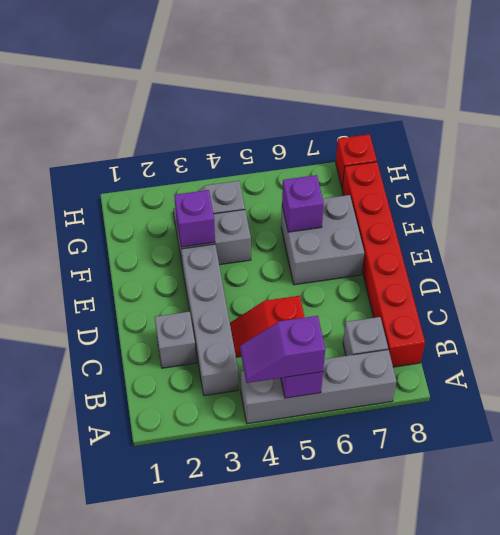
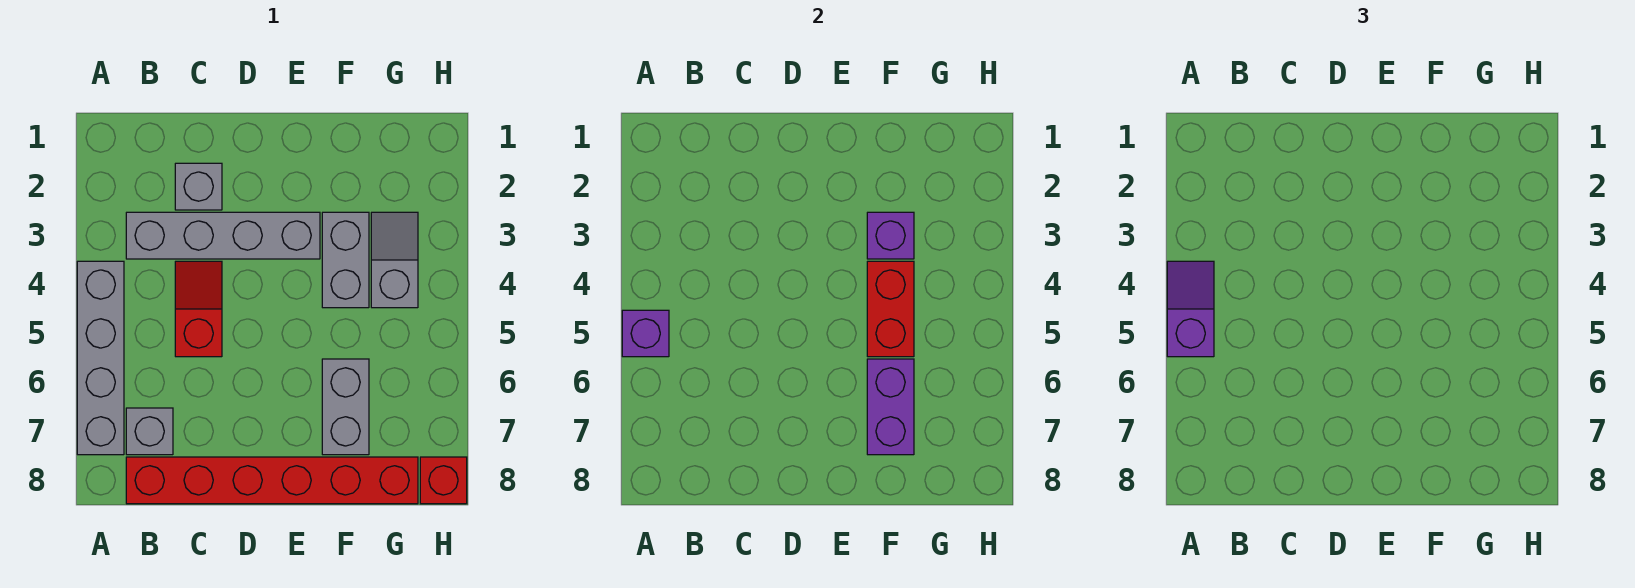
grey 2x2 brick [281,195,364,285] -> grey 1x2 brick [322,359,369,455]
none -> red 1x2 brick [867,261,914,357]
purple 1x1 brick [282,175,324,232] -> purple 1x2 brick [867,359,914,455]

